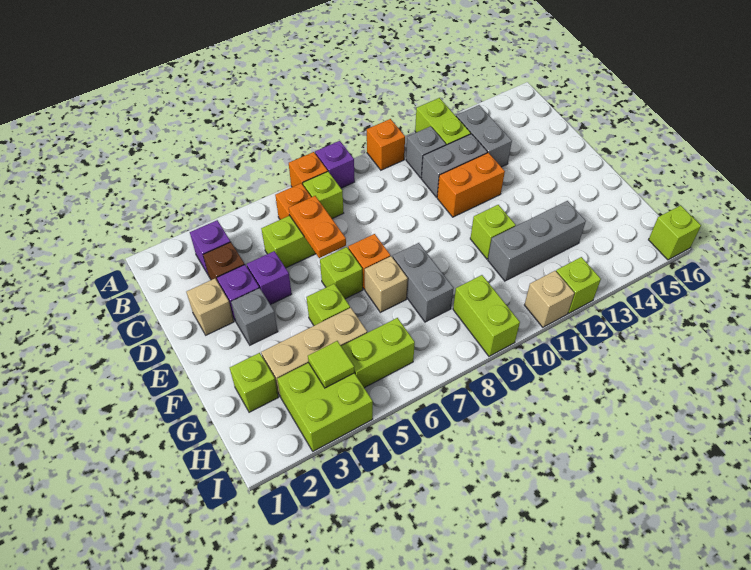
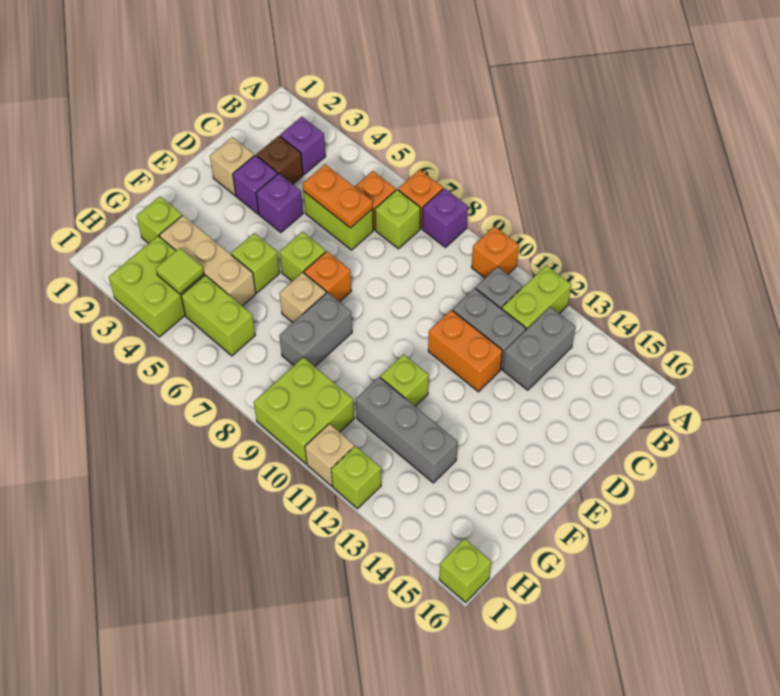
orange 1x2 plate [289,196,346,258] -> orange 1x2 plate turned to [303,164,373,228]
grey 1x1 brick [231,288,278,345] -> none
lime 1x2 brick [453,275,520,356] -> lime 2x2 brick [254,357,354,464]

